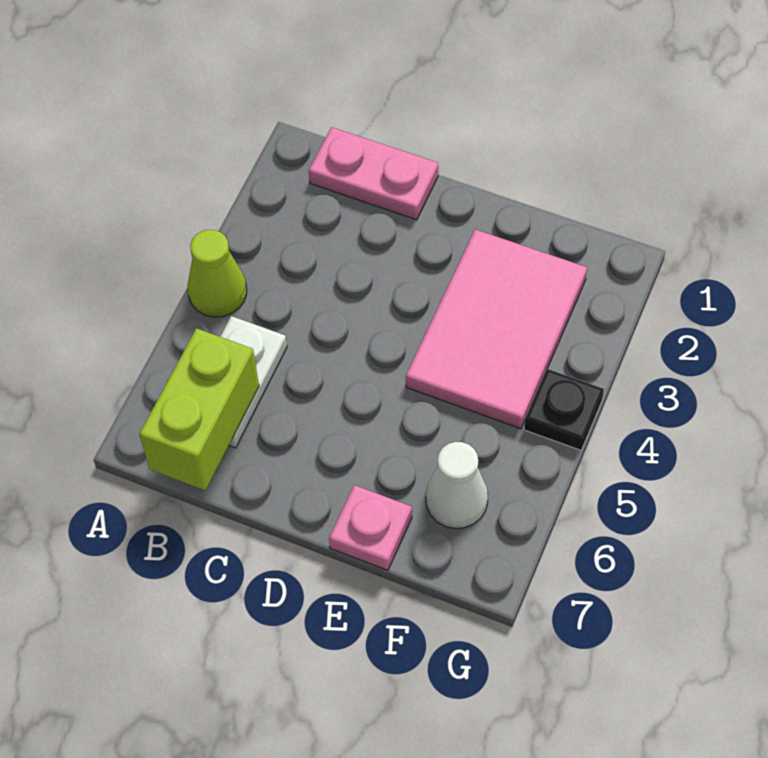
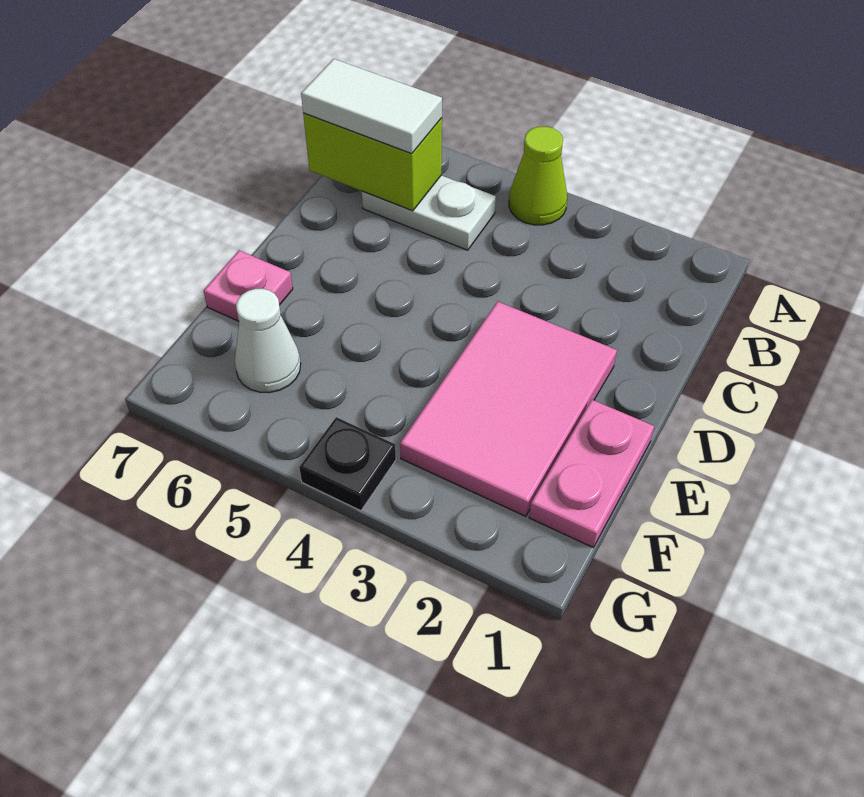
pink 1x2 plate [309,127,438,220] -> pink 1x2 plate moved to [529,400,654,547]
none -> white 1x2 tile [301,59,442,154]
pink 2x3 tile [406,229,587,429] -> pink 2x3 tile turned to [400,301,617,516]

